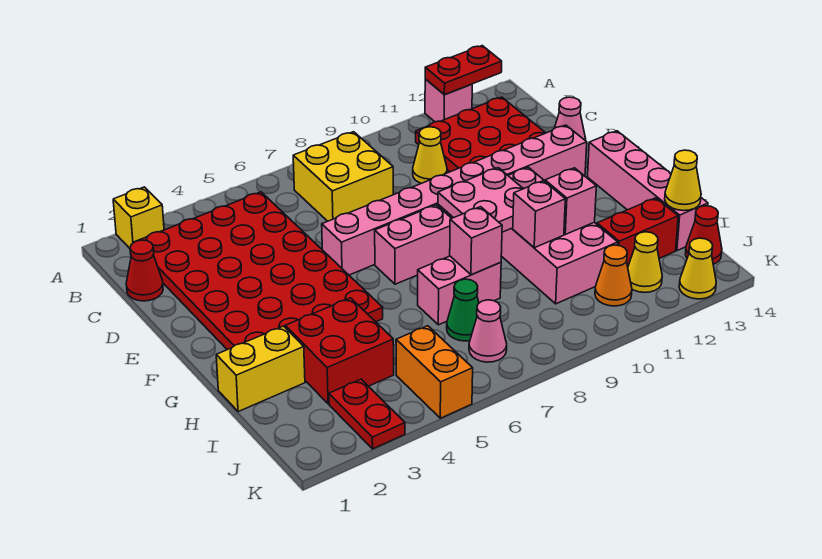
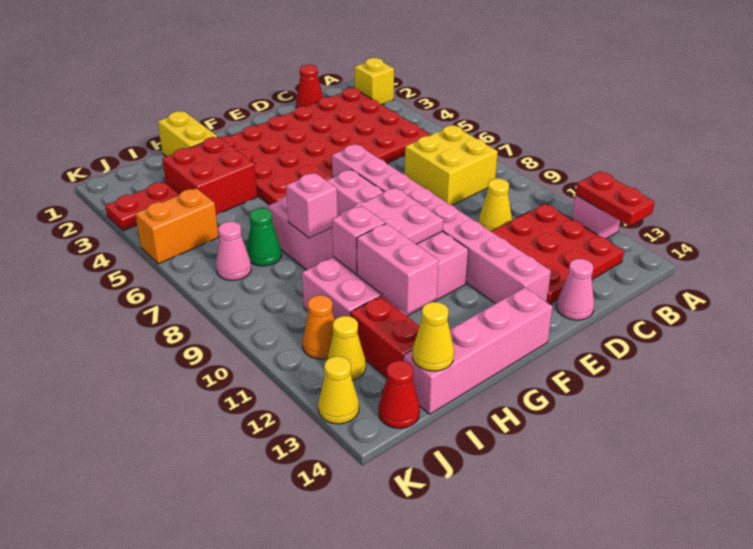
pink 1x1 brick [545,168,596,234] -> pink 1x2 brick [357,223,439,314]

